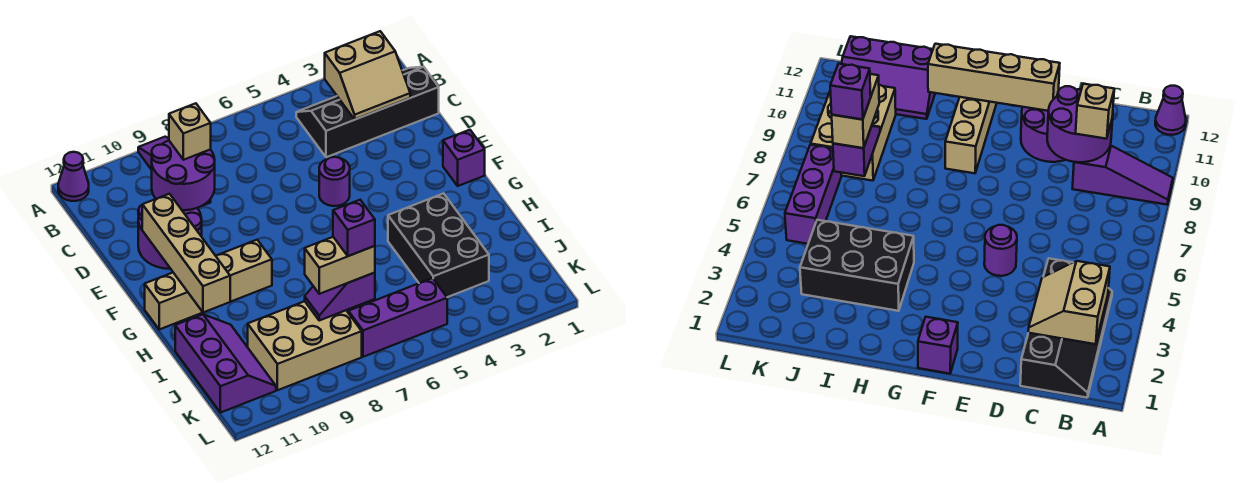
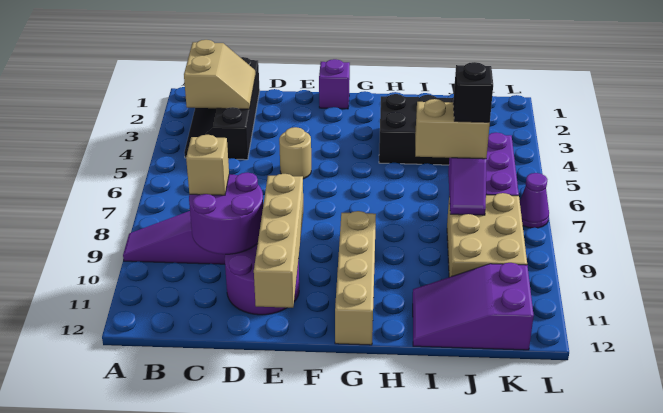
purple 1x1 cone [58,152,89,201] -> purple 1x1 cone moved to [520,173,549,228]
purple 1x1 round brick [319,157,350,206] -> tan 1x1 round brick [279,127,311,179]
tan 1x4 brick [142,194,230,312] -> tan 1x4 brick turned to [254,174,303,308]
purple 2x3 slope [175,314,276,413] -> purple 2x3 slope turned to [413,263,534,350]
tan 1x2 brick [305,237,375,294] -> tan 1x2 brick turned to [415,99,490,159]
purple 1x1 brick [333,200,375,256] -> black 1x1 brick [453,62,493,123]

